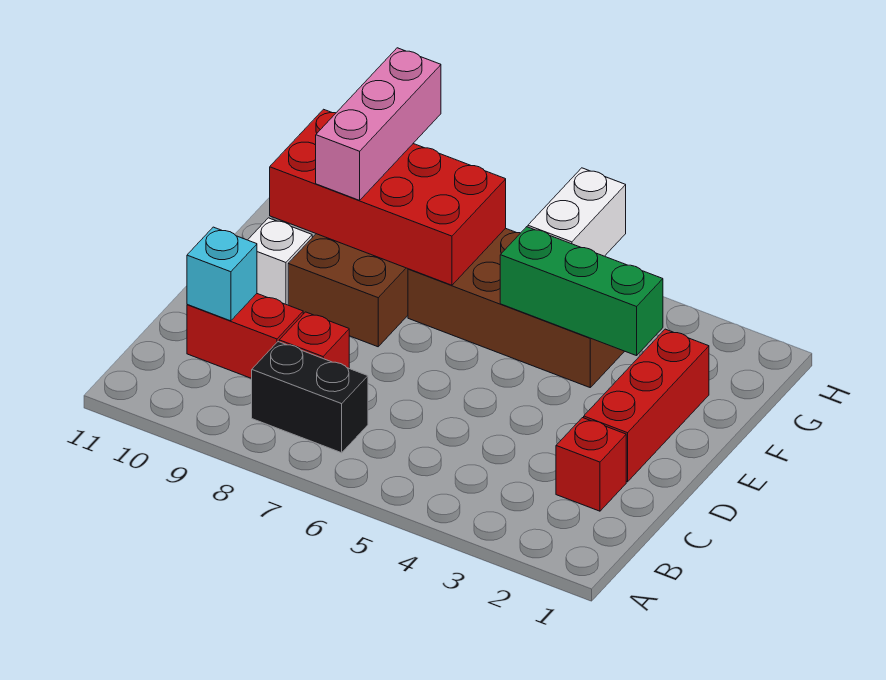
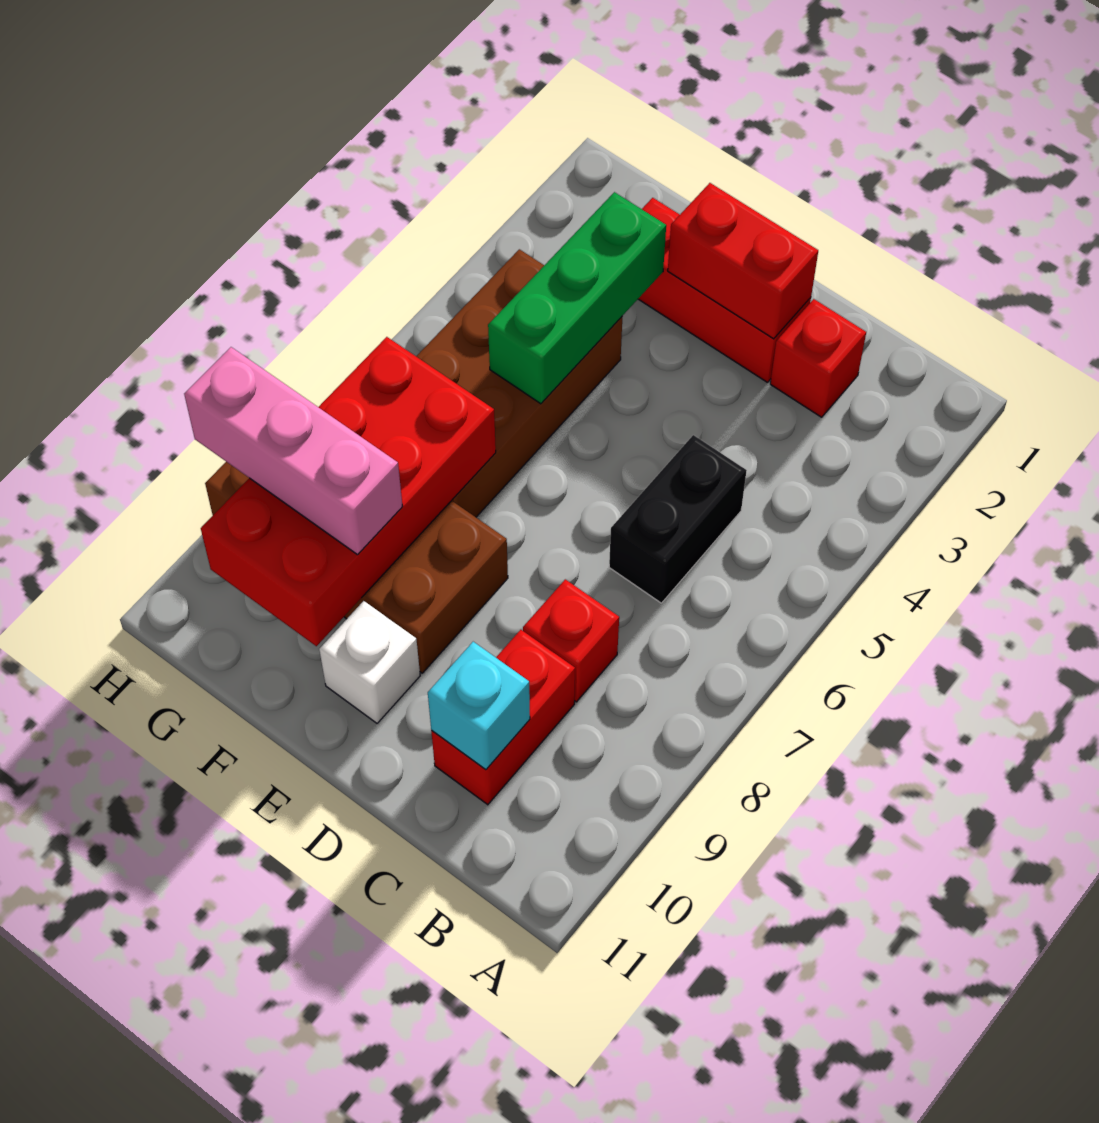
black 1x2 brick [252,342,368,453] -> black 1x2 brick moved to [609,435,747,603]
none -> red 1x2 brick [668,183,818,339]
white 1x2 brick [528,168,626,256] -> none

